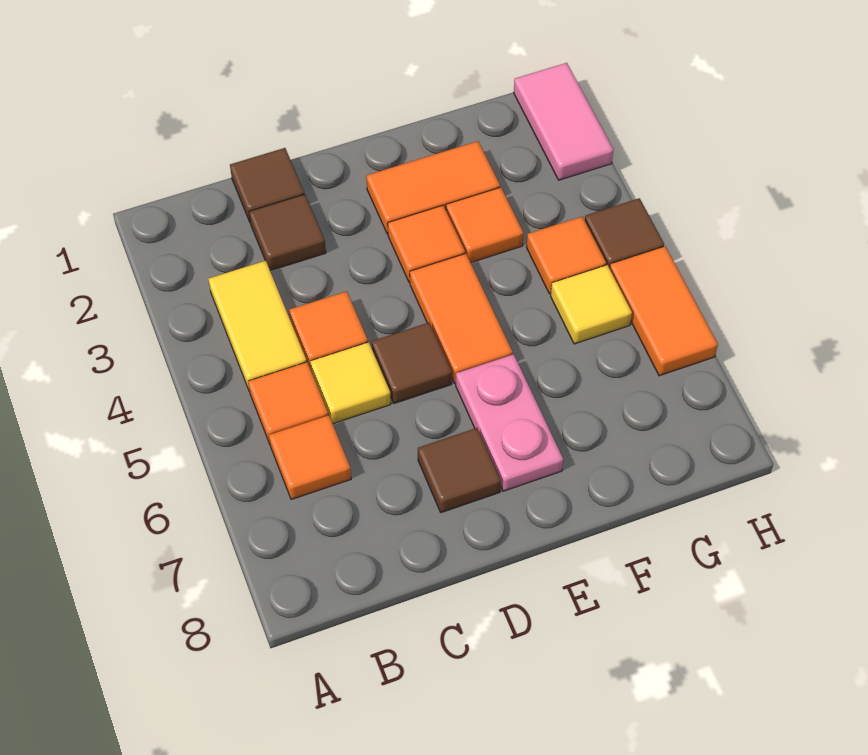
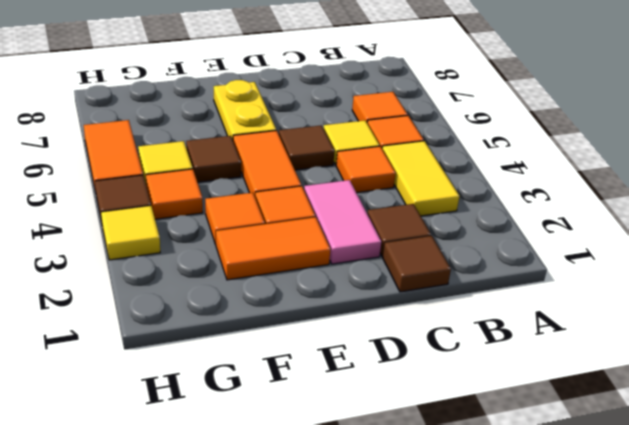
brown 1x1 tile [418,428,501,513] -> brown 1x1 tile moved to [186,136,241,182]
pink 1x2 plate [456,354,563,491] -> yellow 1x2 plate [214,80,276,139]
pink 1x2 tile [514,63,613,180] -> pink 1x2 tile moved to [304,180,381,264]
none -> yellow 1x1 tile [101,206,160,260]

